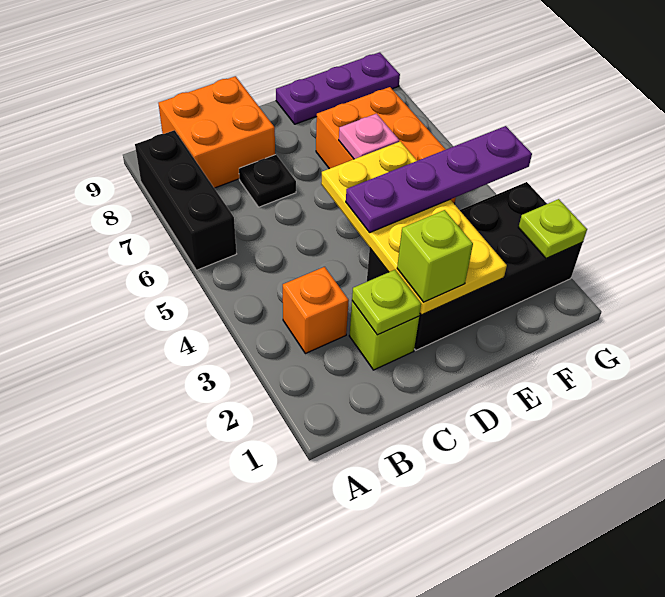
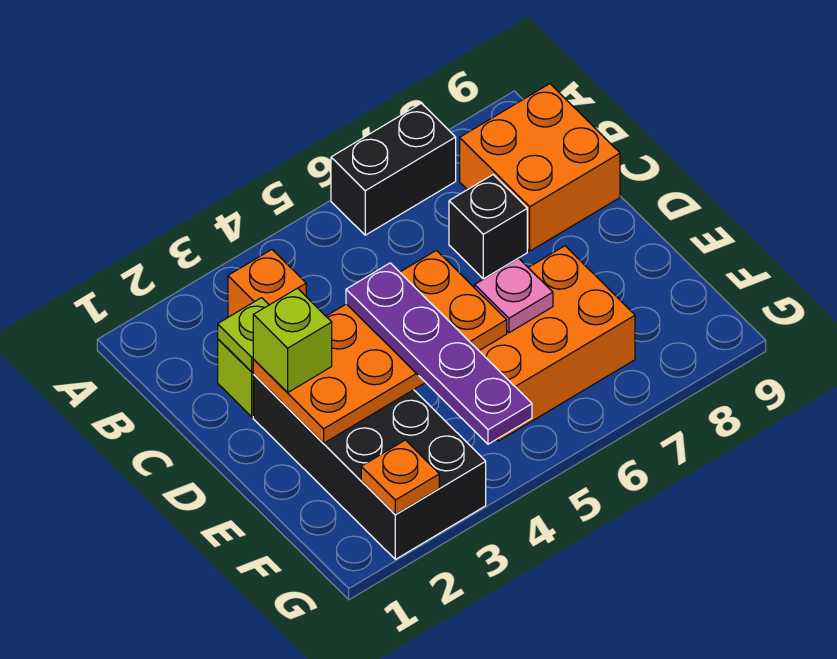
black 1x3 brick [135,130,236,270] -> black 1x2 brick [331,103,456,235]
black 1x1 plate [239,155,296,207] -> black 1x1 brick [449,175,527,279]
yellow 2x4 plate [321,141,507,315] -> orange 2x4 plate [253,250,507,443]
purple 1x3 plate [276,52,400,124] -> none
lime 1x1 plate [518,199,587,259] -> orange 1x1 plate [361,440,439,514]

